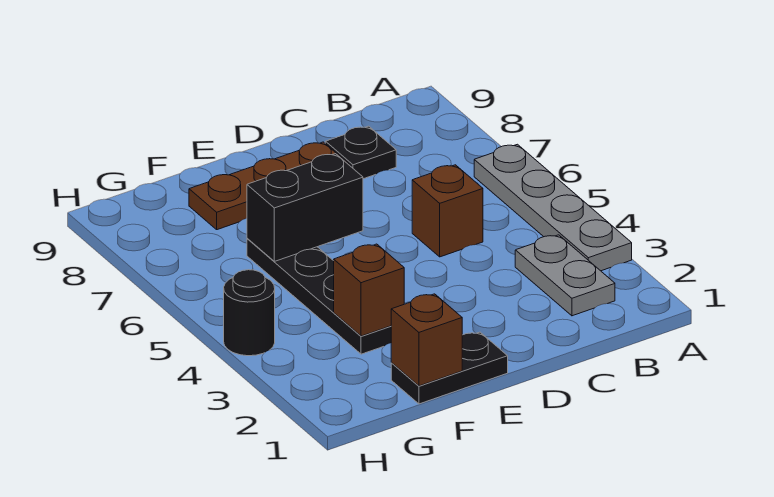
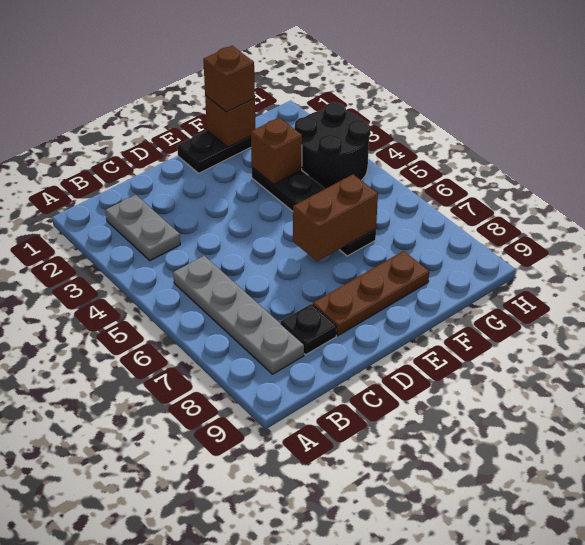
grey 1x4 plate [474,144,632,271] -> grey 1x4 plate moved to [173,256,304,374]
brown 1x1 brick [412,165,483,257] -> brown 1x1 brick moved to [203,46,255,112]
black 1x2 brick [247,154,363,261] -> brown 1x2 brick [293,174,378,261]
black 1x1 round brick [224,270,275,356] -> black 2x2 round brick [295,103,370,189]

